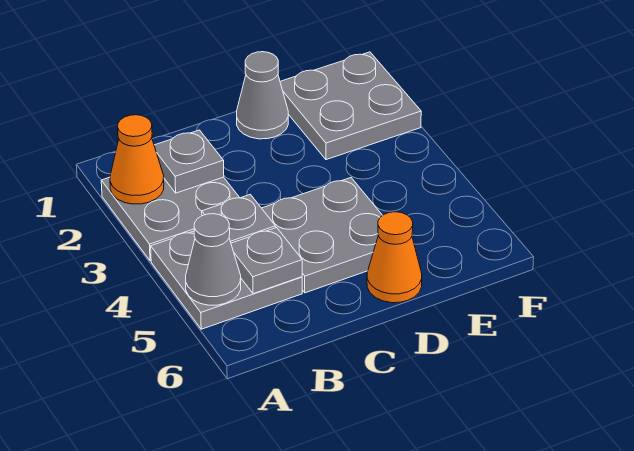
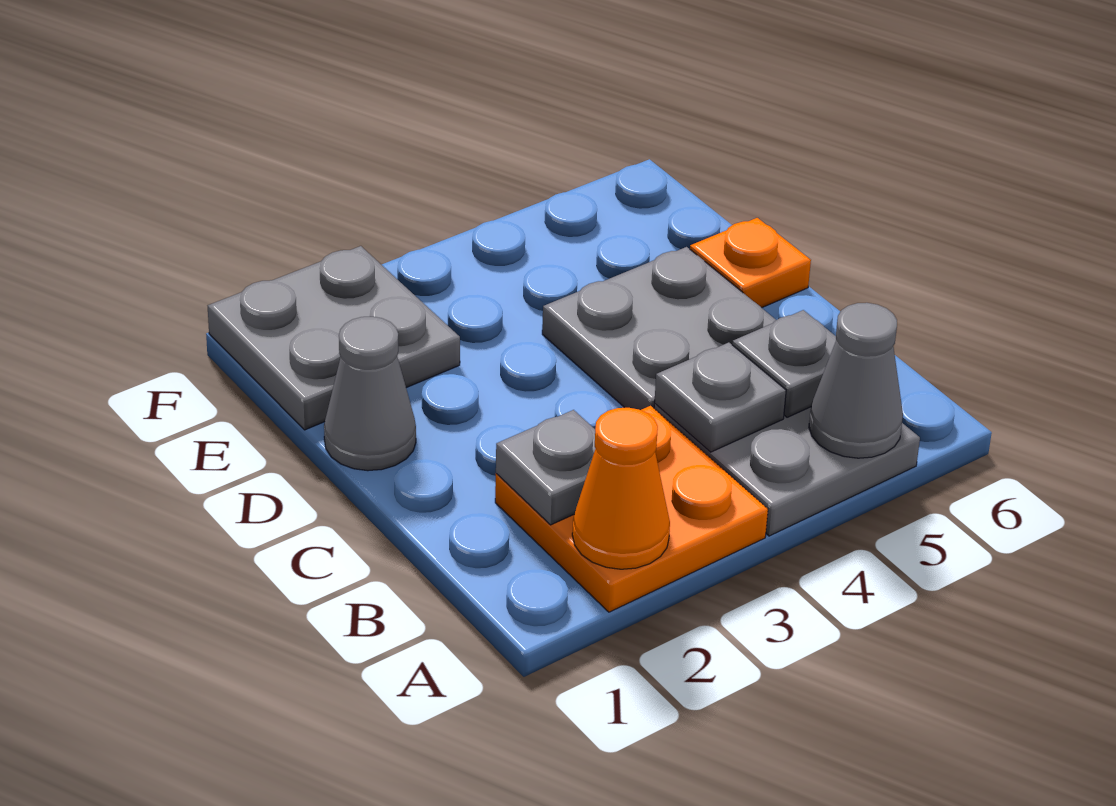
grey 2x2 plate [101,177,240,261] -> orange 2x2 plate [495,406,768,612]
orange 1x1 cone [367,212,422,303] -> orange 1x1 plate [690,218,811,308]

